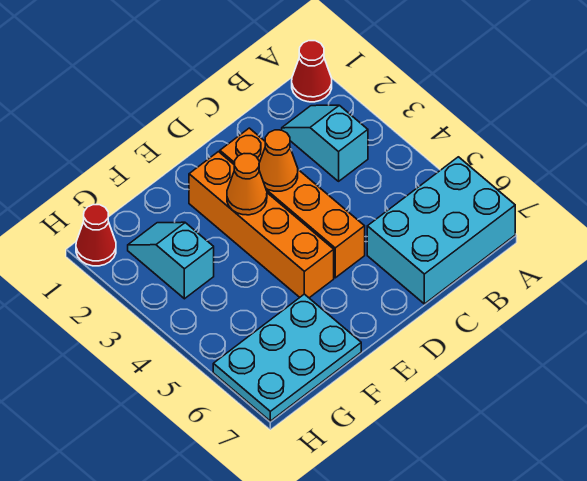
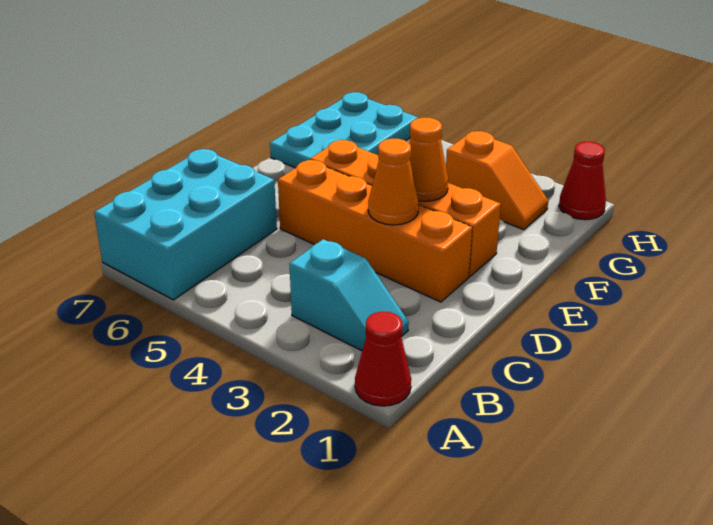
cyan 1x2 slope [128,222,214,299] -> orange 1x2 slope [446,131,548,230]

